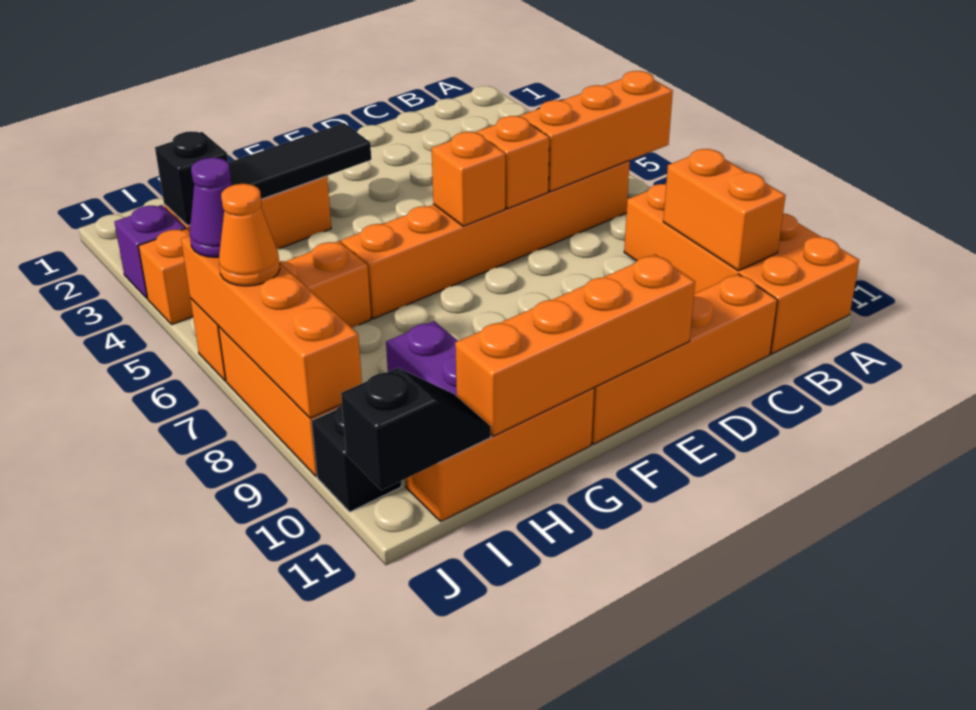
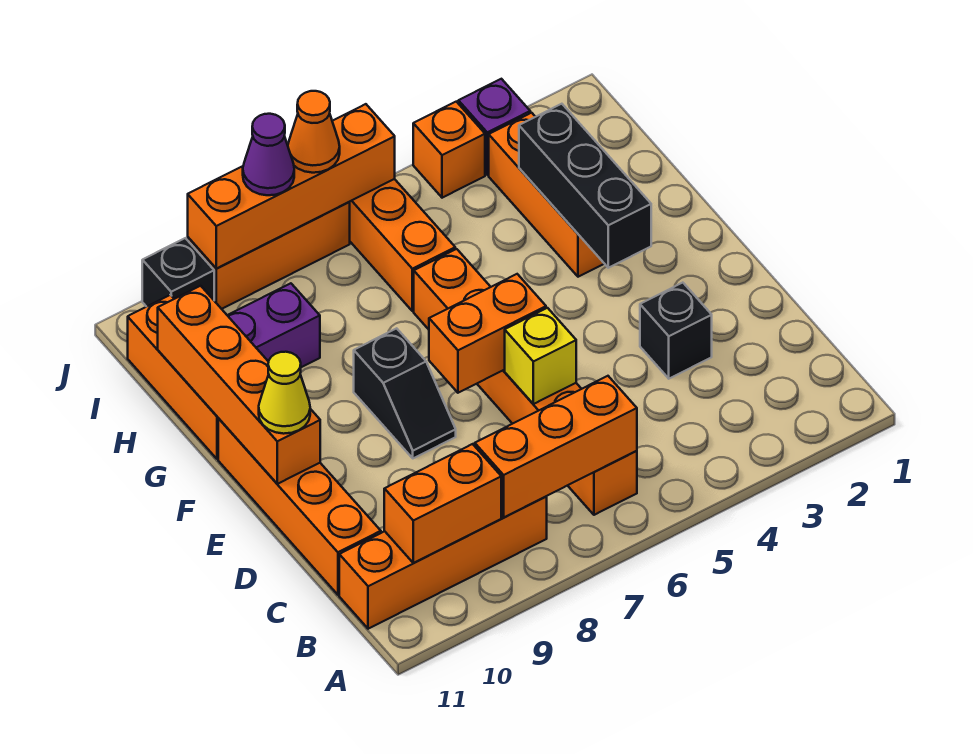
orange 1x3 brick [520,71,673,192] -> orange 1x3 brick turned to [475,376,637,517]
orange 2x4 brick [624,184,859,354] -> orange 1x4 brick [339,497,547,629]
orange 1x1 brick [477,116,549,209] -> yellow 1x1 brick [505,308,576,404]
orange 1x1 brick [432,132,505,226] -> orange 1x2 brick [429,274,546,393]
none -> yellow 1x1 cone [259,352,310,434]
black 1x3 tile [228,123,371,199] -> black 1x3 brick [519,104,651,268]
black 1x1 brick [155,131,228,225] -> black 1x1 brick moved to [640,283,712,379]
black 1x2 slope [341,368,491,490] -> black 1x2 slope moved to [354,328,456,458]
purple 1x1 cone [190,158,232,258] -> purple 1x1 cone moved to [243,114,294,195]

